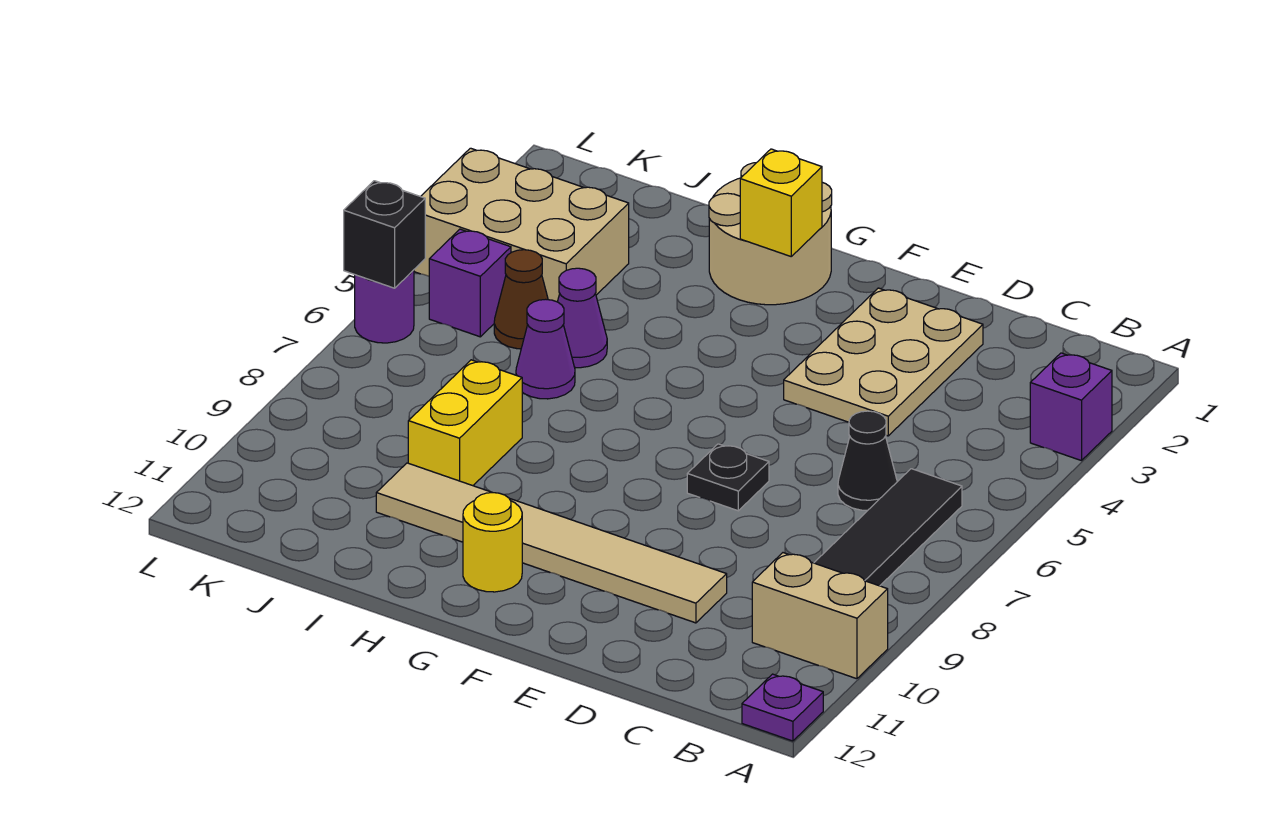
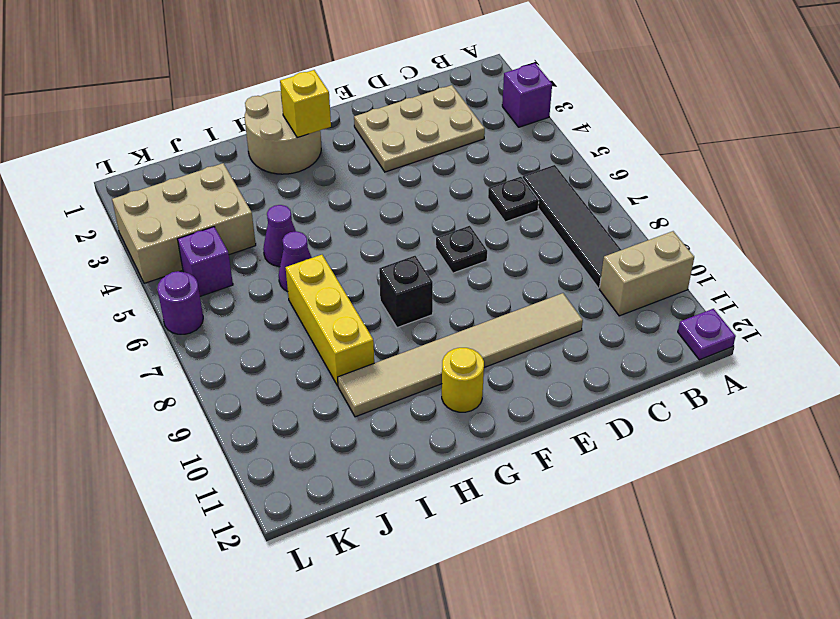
black 1x1 cone [838,411,897,510] -> black 1x1 plate [488,177,539,222]
tan 2x3 plate [784,288,983,436] -> tan 2x3 plate turned to [354,85,485,172]
yellow 1x2 brick [408,360,522,486] -> yellow 1x3 brick [286,255,374,386]
brown 1x1 cone [494,250,548,349] -> none
black 1x1 brick [344,181,425,288] -> black 1x1 brick moved to [379,256,433,328]

